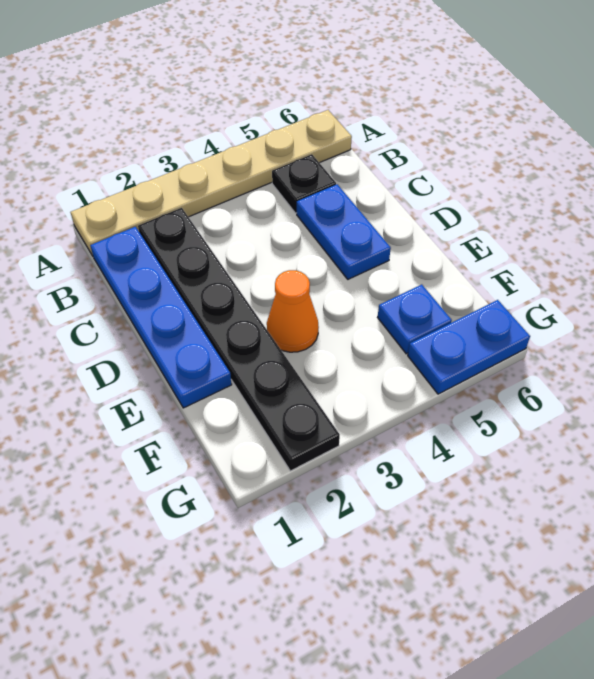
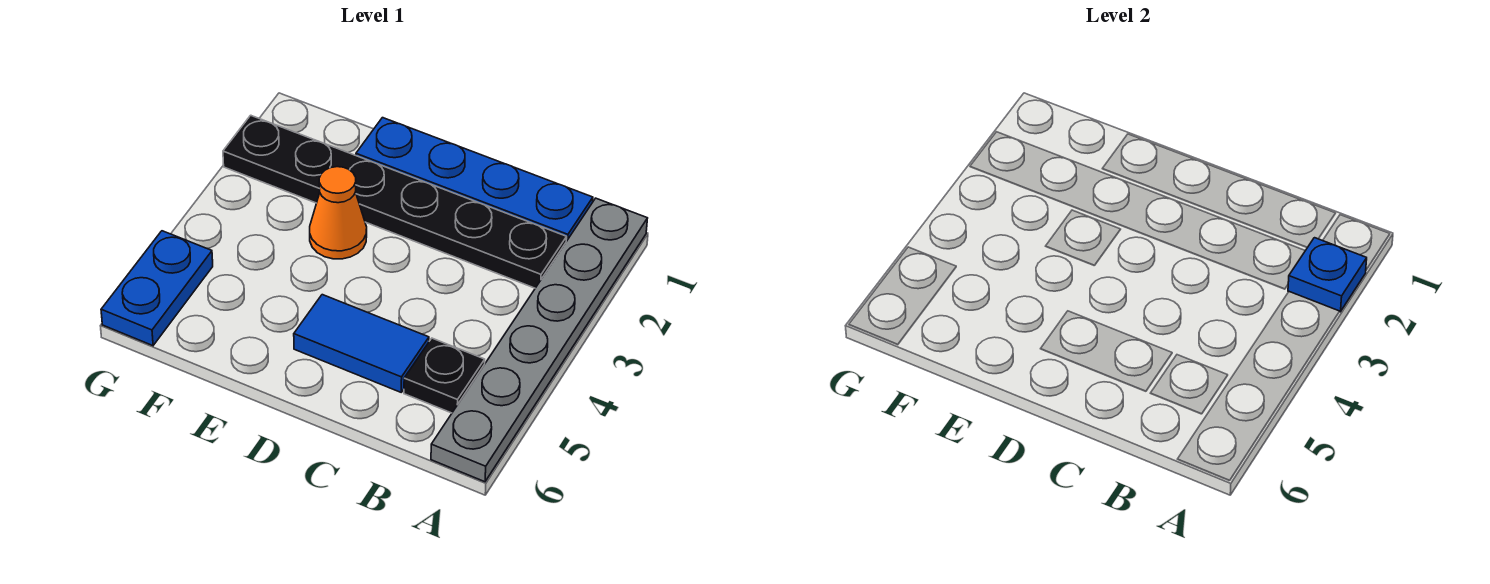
tan 1x6 plate [71,110,352,256] -> grey 1x6 plate [431,198,648,482]
blue 1x2 plate [297,184,391,279] -> blue 1x2 tile [294,295,429,392]
blue 1x1 plate [378,285,452,354] -> blue 1x1 plate moved to [1288,238,1367,312]

